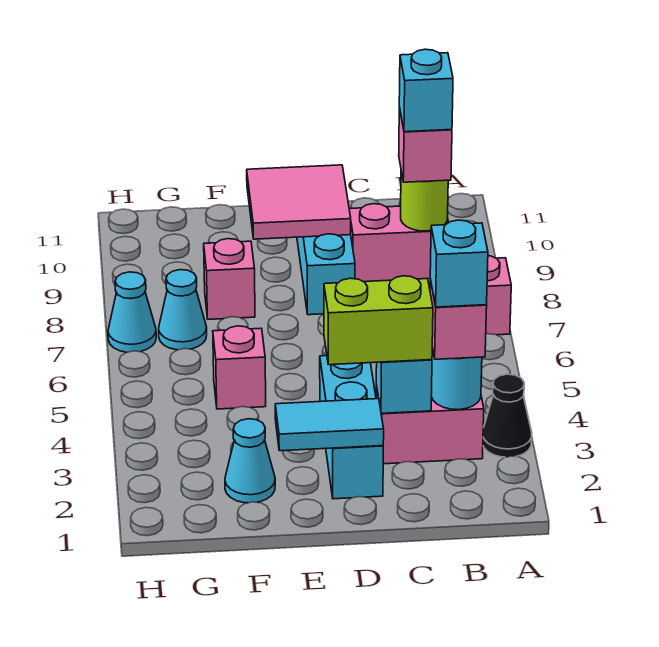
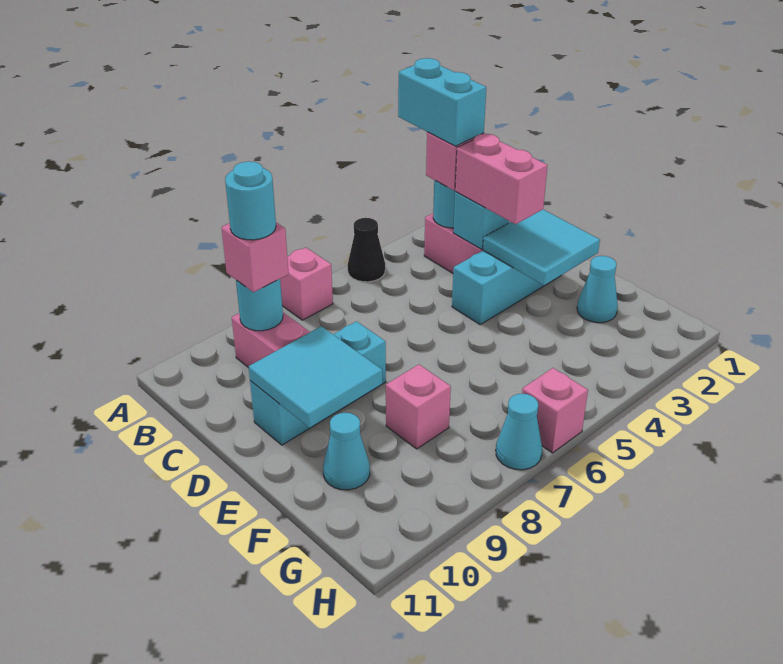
black 1x1 cone [483,374,532,457] -> black 1x1 cone moved to [348,218,385,282]
cyan 1x1 brick [430,220,488,307] -> cyan 1x2 brick [398,58,486,146]
lime 1x1 round brick [401,171,448,231] -> cyan 1x1 round brick [236,279,283,331]
cyan 1x1 brick [399,49,453,132] -> cyan 1x1 round brick [225,161,276,240]
lime 1x2 brick [324,276,433,365] -> pink 1x2 brick [455,134,548,224]
cyan 1x2 tile [275,399,384,451] -> cyan 2x2 tile [483,210,600,285]
pink 2x2 tile [247,165,351,239] -> cyan 2x2 tile [249,326,382,428]
pink 1x1 brick [213,326,266,409] -> pink 1x1 brick moved to [522,368,588,453]
cyan 1x1 cone [159,270,207,350] -> cyan 1x1 cone moved to [323,413,370,490]

